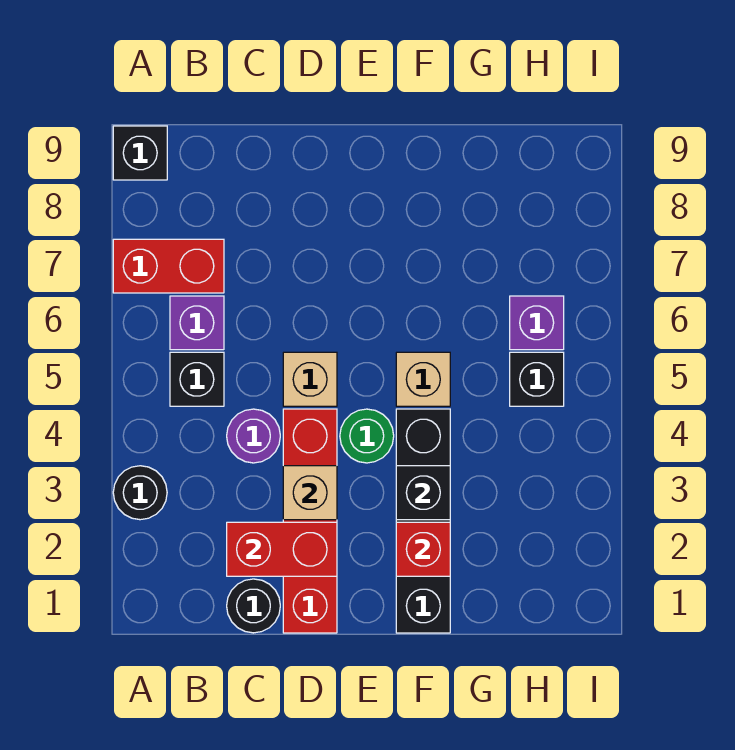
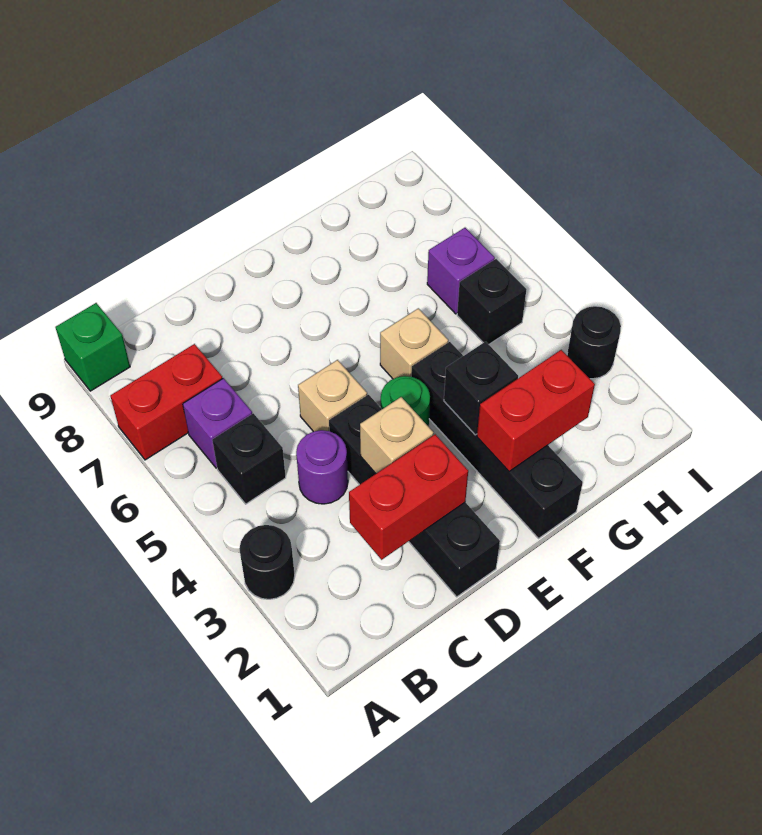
black 1x1 brick [113,126,167,180] -> green 1x1 brick [56,303,130,391]
black 1x1 round brick [227,579,280,633] -> black 1x1 round brick moved to [567,306,621,379]
red 1x4 brick [283,409,337,633] -> black 1x4 brick [329,395,500,597]
red 1x1 brick [396,522,450,576] -> red 1x2 brick [477,350,595,471]

